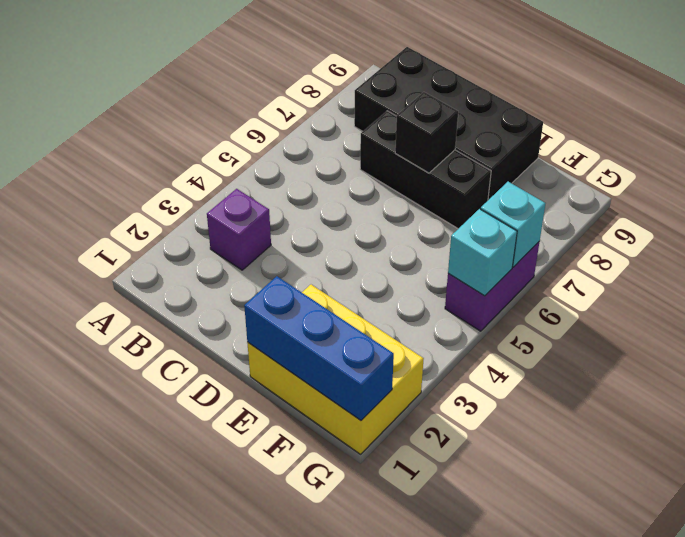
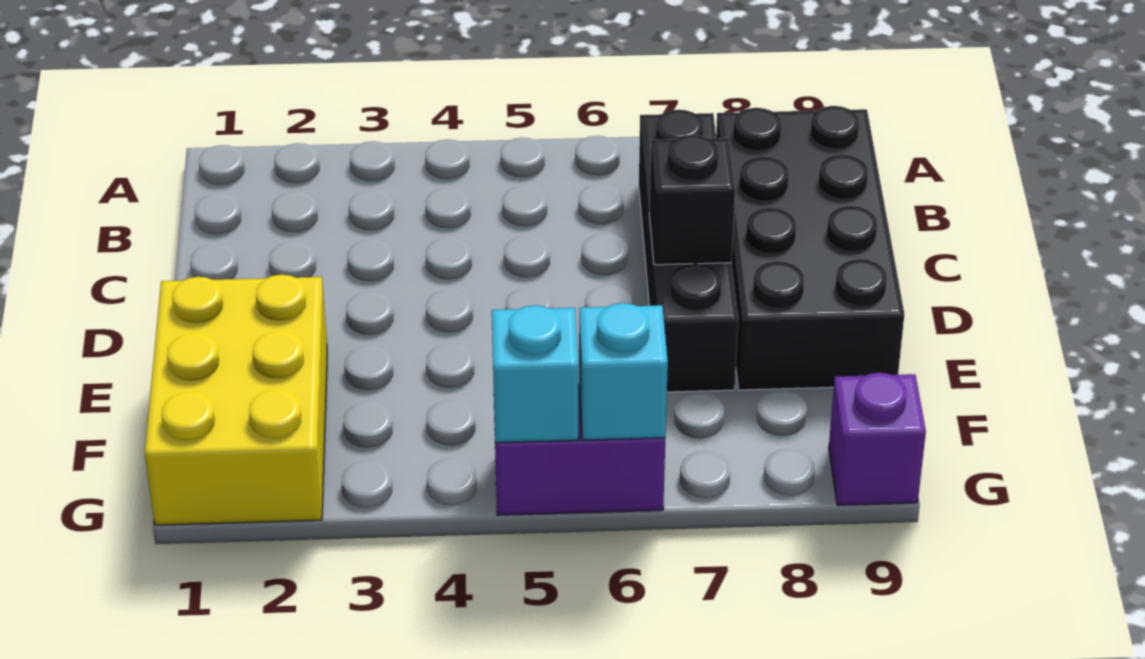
purple 1x1 brick [207,189,271,270] -> purple 1x1 brick moved to [829,373,926,505]
black 1x3 brick [360,111,491,229] -> black 1x4 brick [639,110,738,392]
blue 1x3 brick [244,276,394,420] -> none

